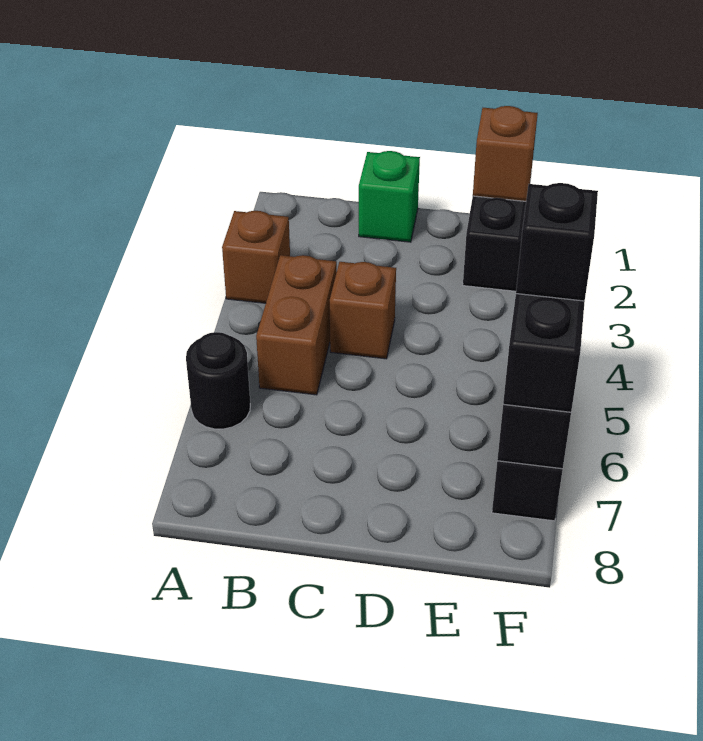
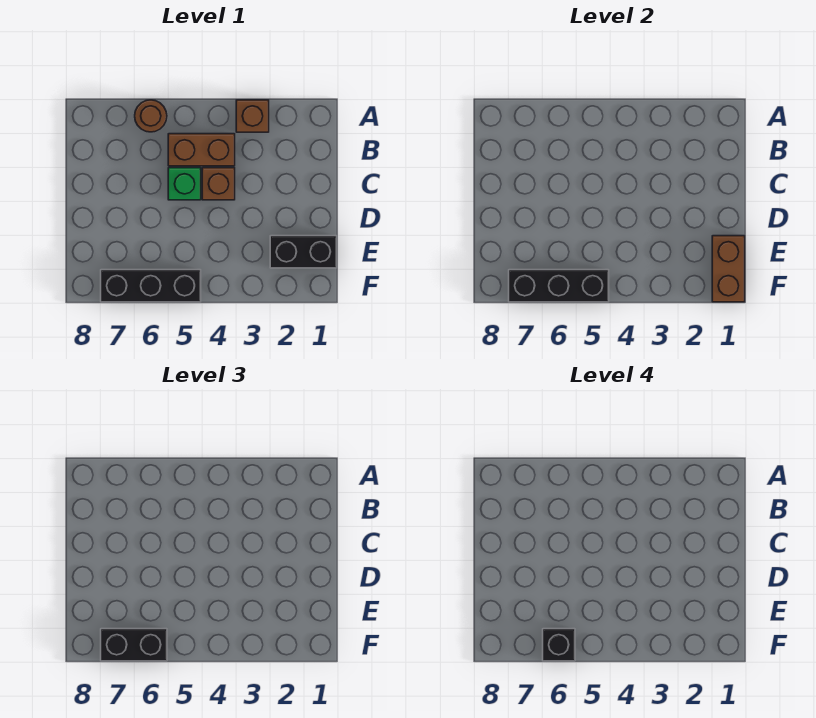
black 1x1 round brick [186,332,250,429] -> brown 1x1 round brick [135,100,167,132]
green 1x1 brick [359,151,420,242] -> green 1x1 brick moved to [168,168,201,200]
brown 1x1 brick [473,106,538,201] -> brown 1x2 brick [712,236,745,302]

